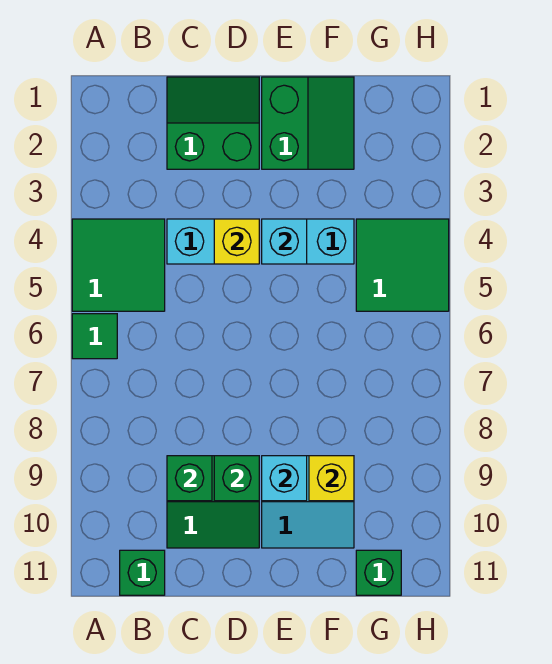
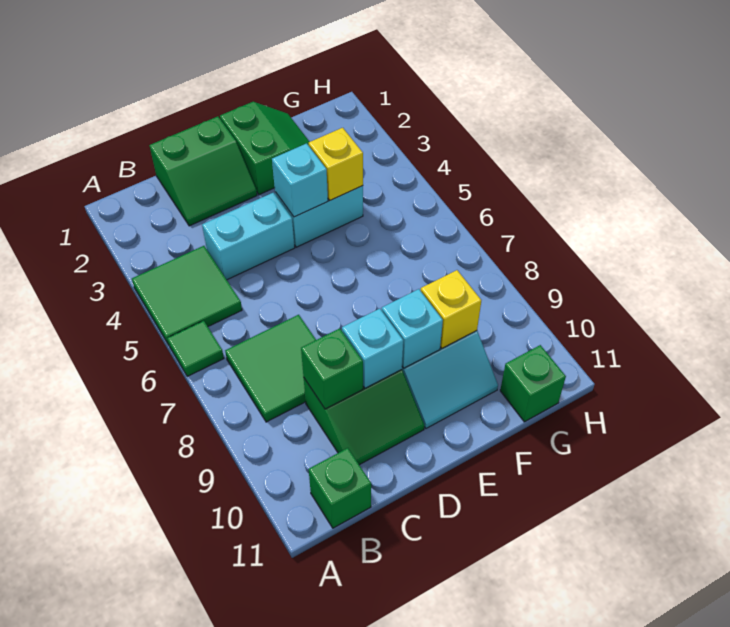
green 2x2 slope [167,77,259,169] -> green 2x2 slope turned to [149,116,257,226]
yellow 1x1 brick [214,219,259,264] -> yellow 1x1 brick moved to [309,128,363,200]
green 1x1 brick [214,456,259,501] -> cyan 1x1 brick [342,309,403,388]
green 2x2 tile [356,219,449,311] -> green 2x2 tile moved to [225,315,316,422]

